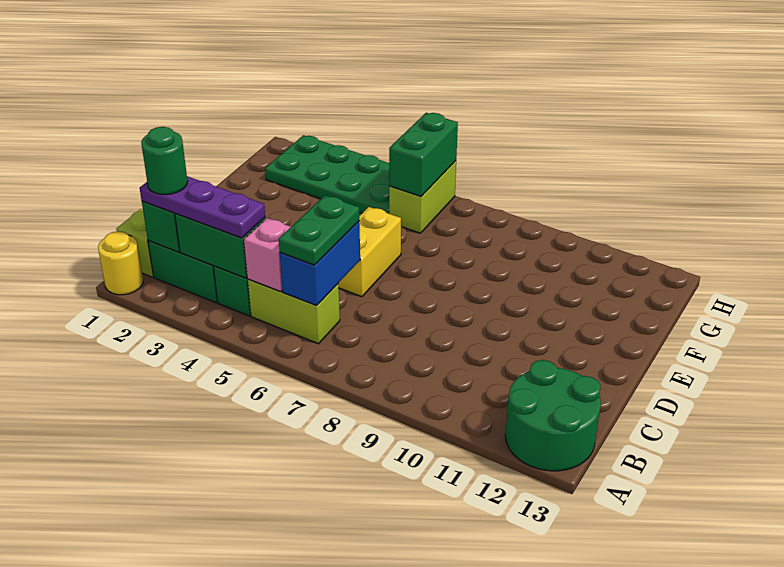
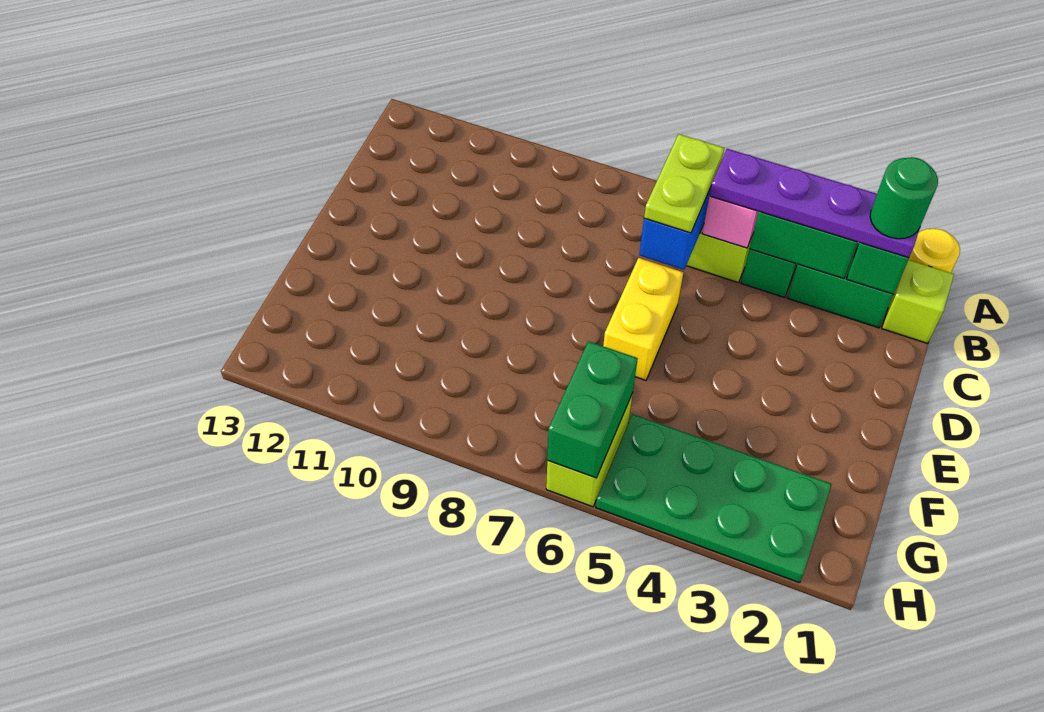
green 2x2 round brick [505,360,601,471] -> none
purple 1x3 plate [140,176,265,238] -> purple 1x4 plate [710,149,920,258]
green 1x2 plate [279,195,359,265] -> lime 1x2 plate [644,134,724,233]

